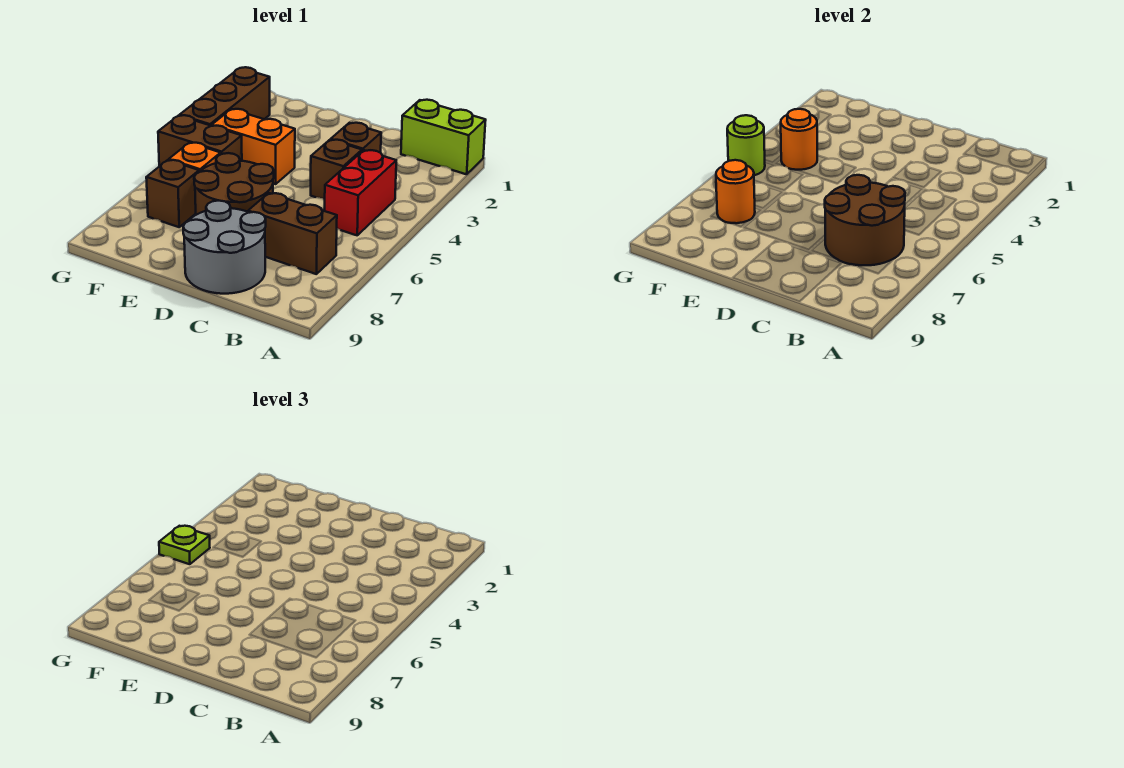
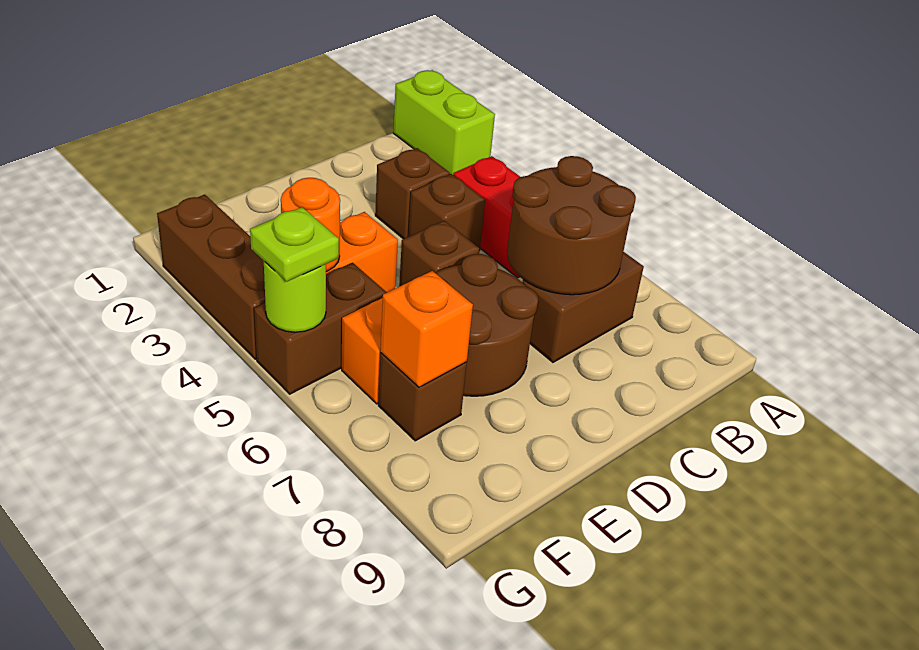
lime 1x2 brick [401,100,486,174] -> lime 1x2 brick turned to [393,70,495,175]
grey 2x2 round brick [183,201,266,294] -> none
none -> brown 1x1 brick [399,220,480,286]
orange 1x1 round brick [716,160,755,223] -> orange 1x1 brick [381,271,473,387]

